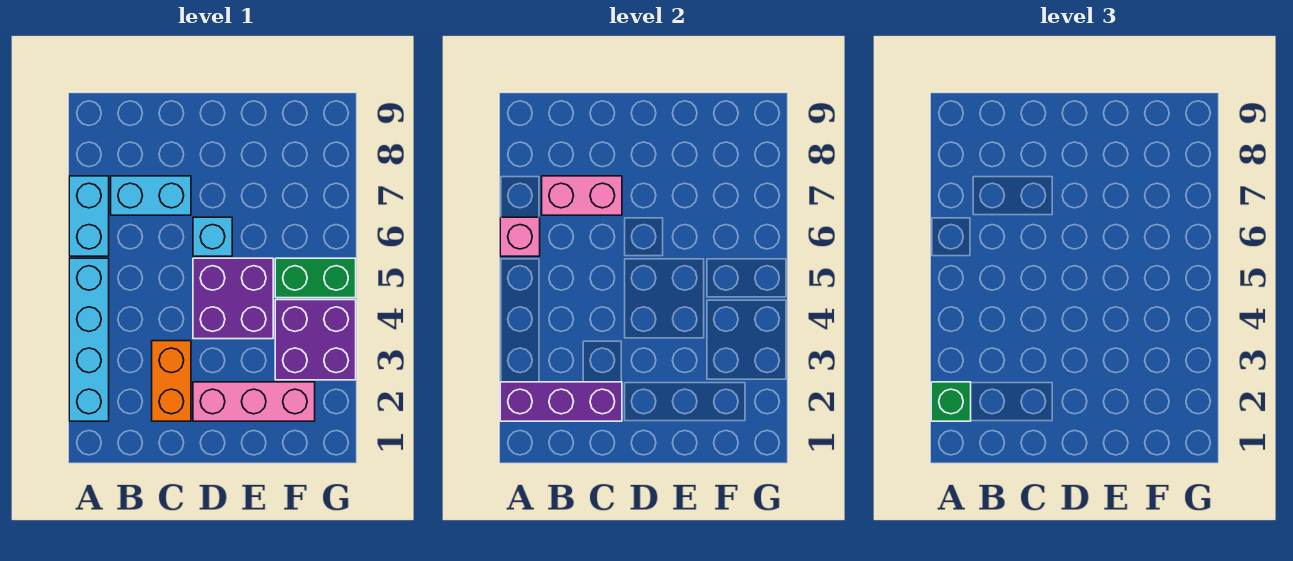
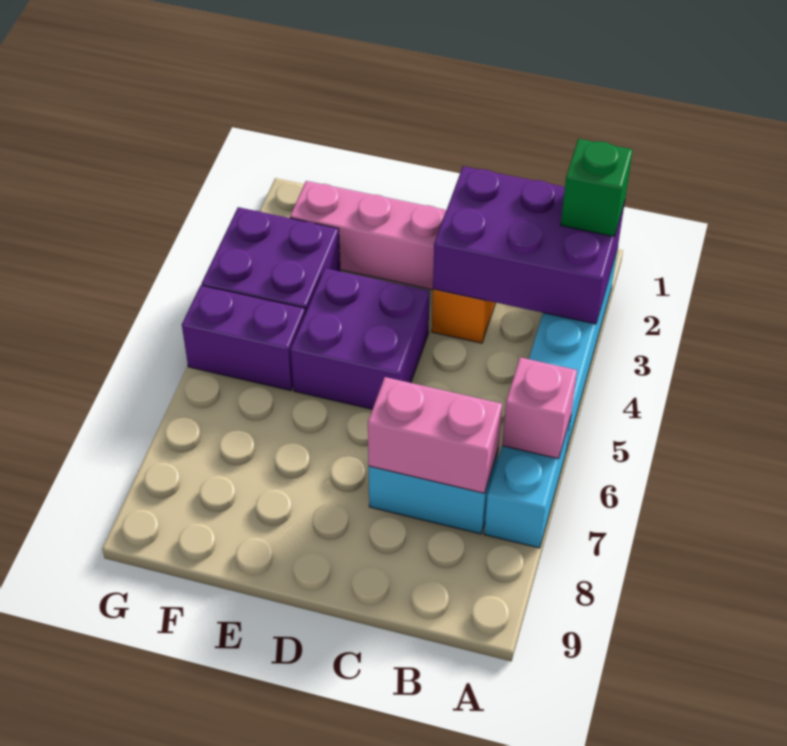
purple 1x3 brick [500,382,622,421] -> purple 2x3 brick [433,166,625,324]
cyan 1x1 brick [193,217,232,256] -> none
green 1x2 brick [275,258,356,298] -> purple 1x2 brick [182,285,305,390]

